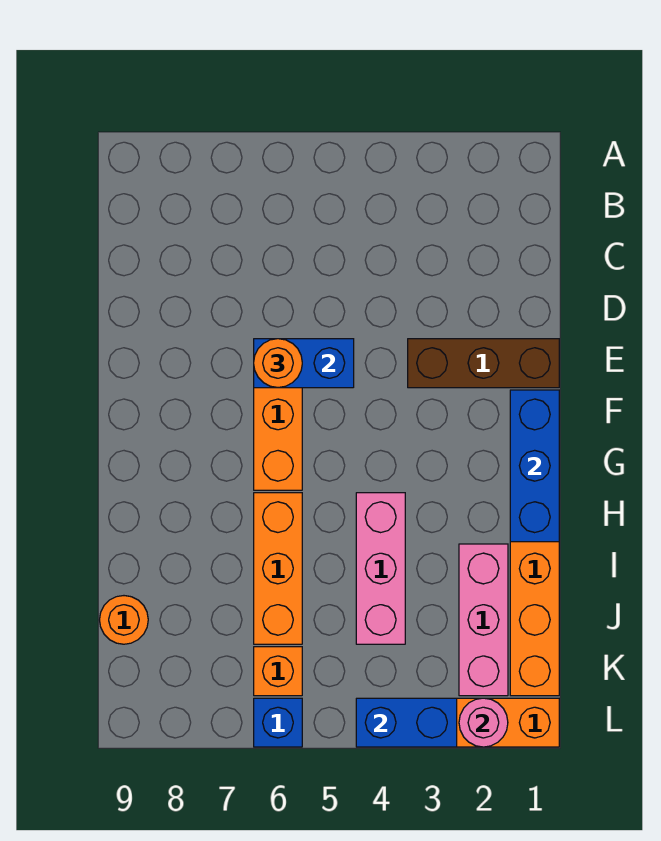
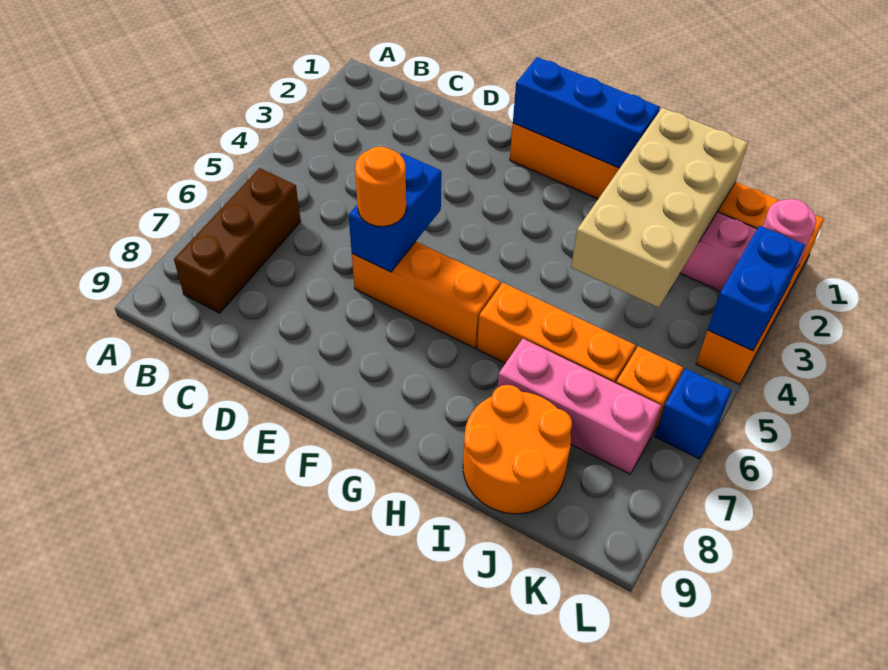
brown 1x3 brick [408,339,559,388] -> brown 1x3 brick moved to [174,168,301,313]
pink 1x3 brick [356,493,405,644] -> pink 1x3 brick moved to [497,339,661,474]
none -> tan 2x4 brick [571,108,748,307]
orange 1x1 round brick [100,596,148,644] -> orange 2x2 round brick [463,385,572,514]

